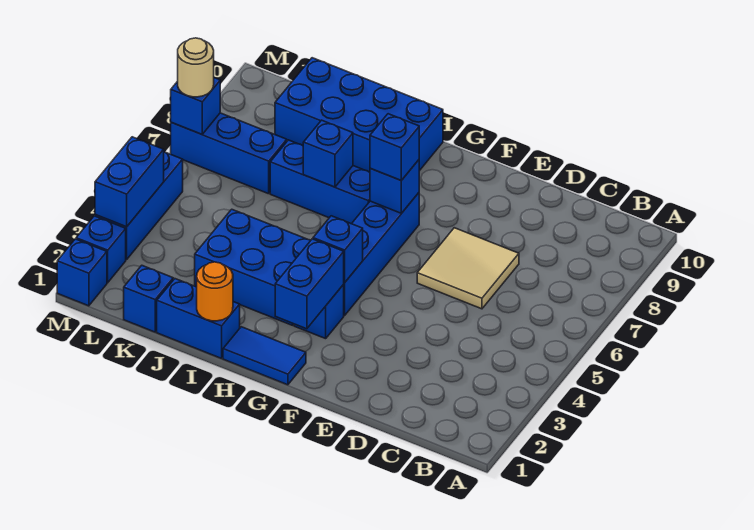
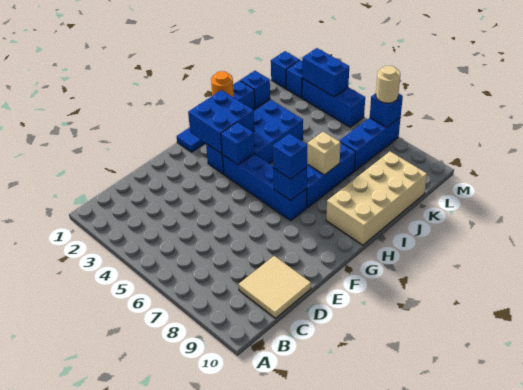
tan 2x2 tile [417,228,519,309] -> tan 2x2 tile moved to [239,256,311,318]
blue 1x2 brick [275,239,344,329] -> blue 2x2 brick [188,90,254,154]
blue 2x4 brick [275,58,443,172] -> tan 2x4 brick [326,152,427,245]
blue 1x1 brick [303,120,353,187] -> tan 1x1 brick [307,132,341,175]

